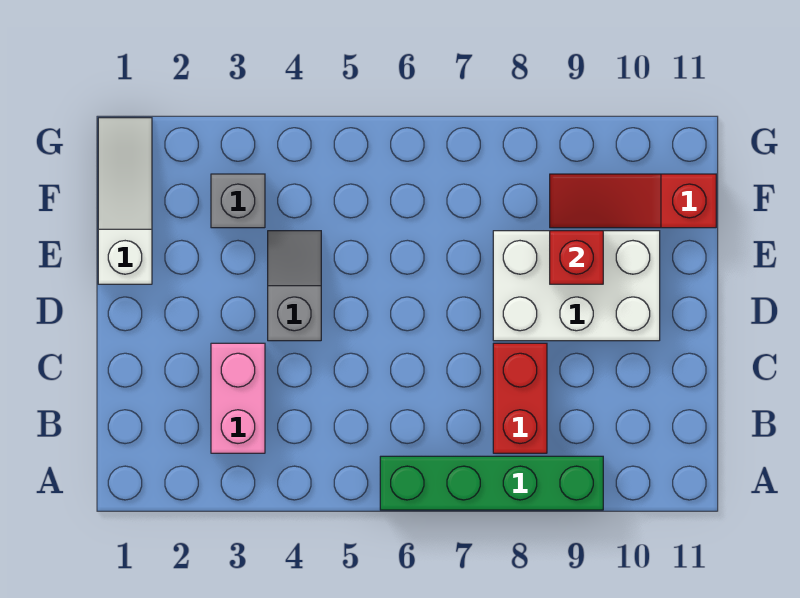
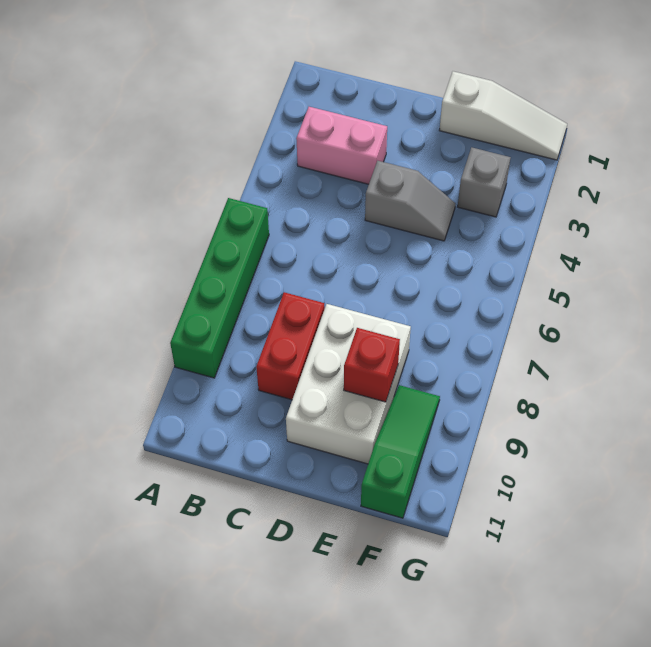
red 1x2 brick [493,343,547,453] -> red 1x2 brick turned to [256,292,325,400]
red 1x3 slope [550,174,716,228] -> green 1x3 slope [361,385,440,518]

